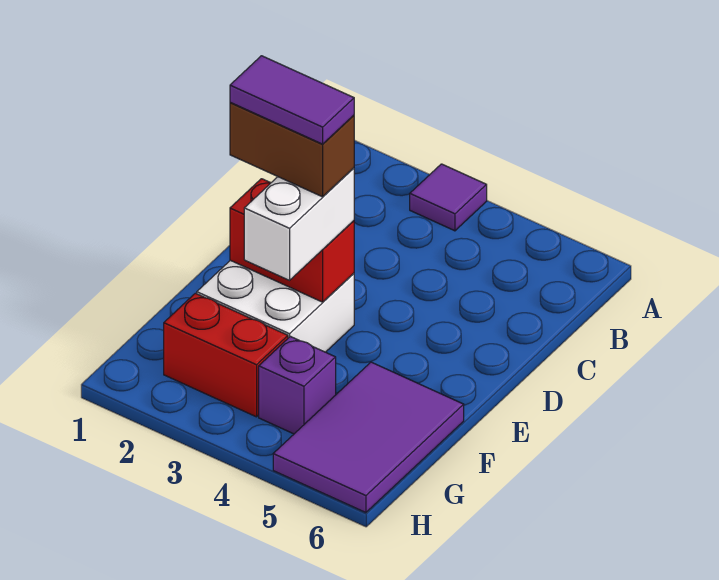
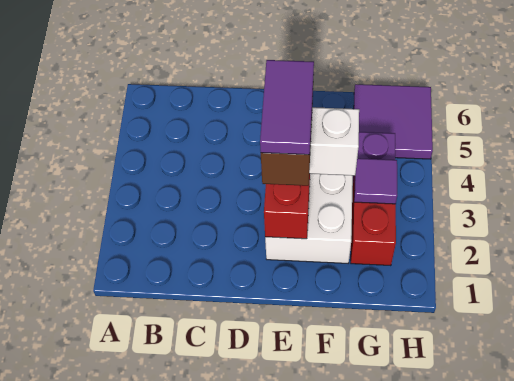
purple 1x1 tile [410,164,487,231] -> purple 1x1 tile moved to [354,158,397,204]
purple 2x3 tile [273,362,464,513] -> purple 2x2 tile [354,84,433,159]

